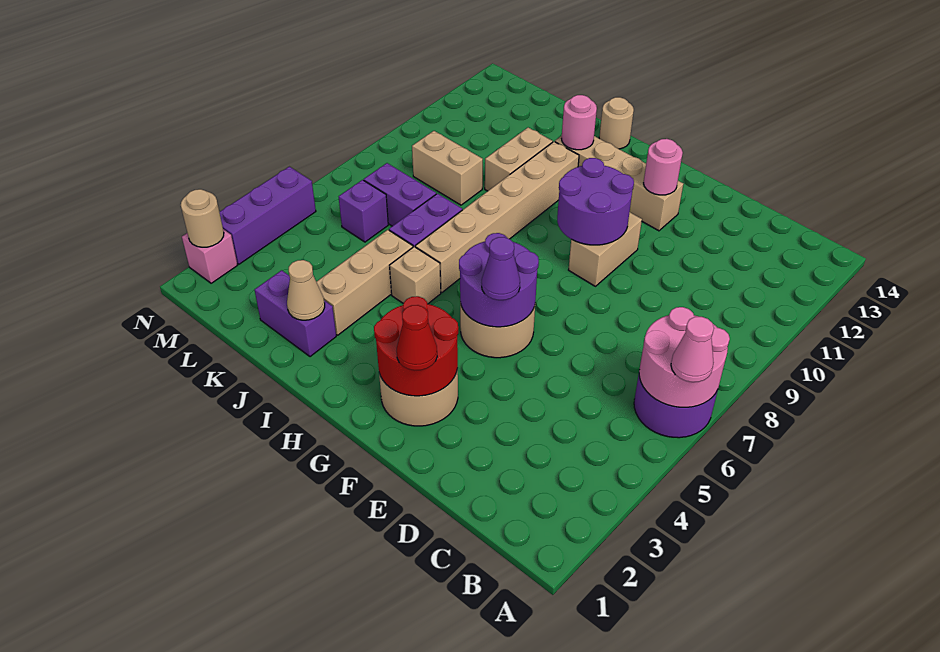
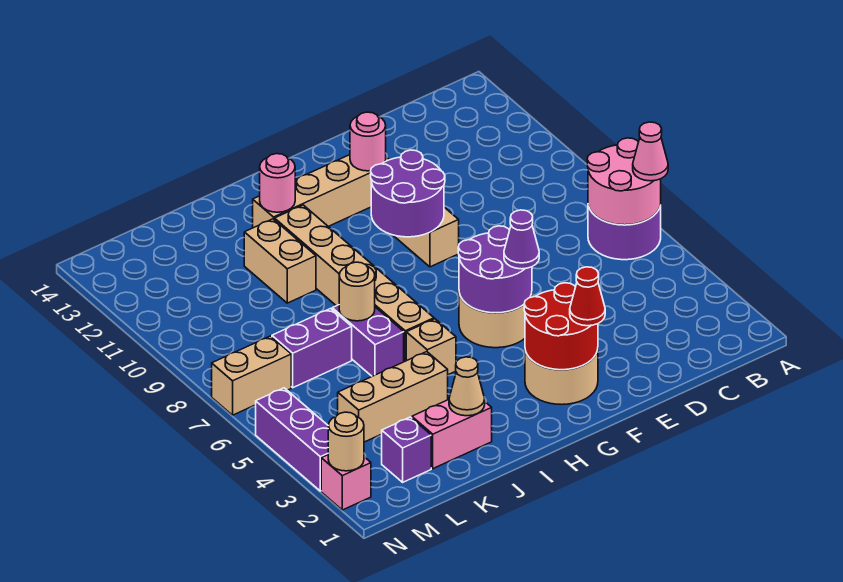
tan 1x1 round brick [599,97,634,149] -> tan 1x1 round brick moved to [339,262,375,321]
purple 1x2 brick [255,270,336,357] -> pink 1x2 brick [412,400,492,469]
tan 1x3 brick [317,230,413,335] -> tan 1x3 brick turned to [338,352,448,442]
tan 1x2 brick [412,131,483,205] -> tan 1x2 brick moved to [212,336,291,415]
purple 1x1 brick [339,180,388,242] -> purple 1x1 brick moved to [382,417,431,482]

